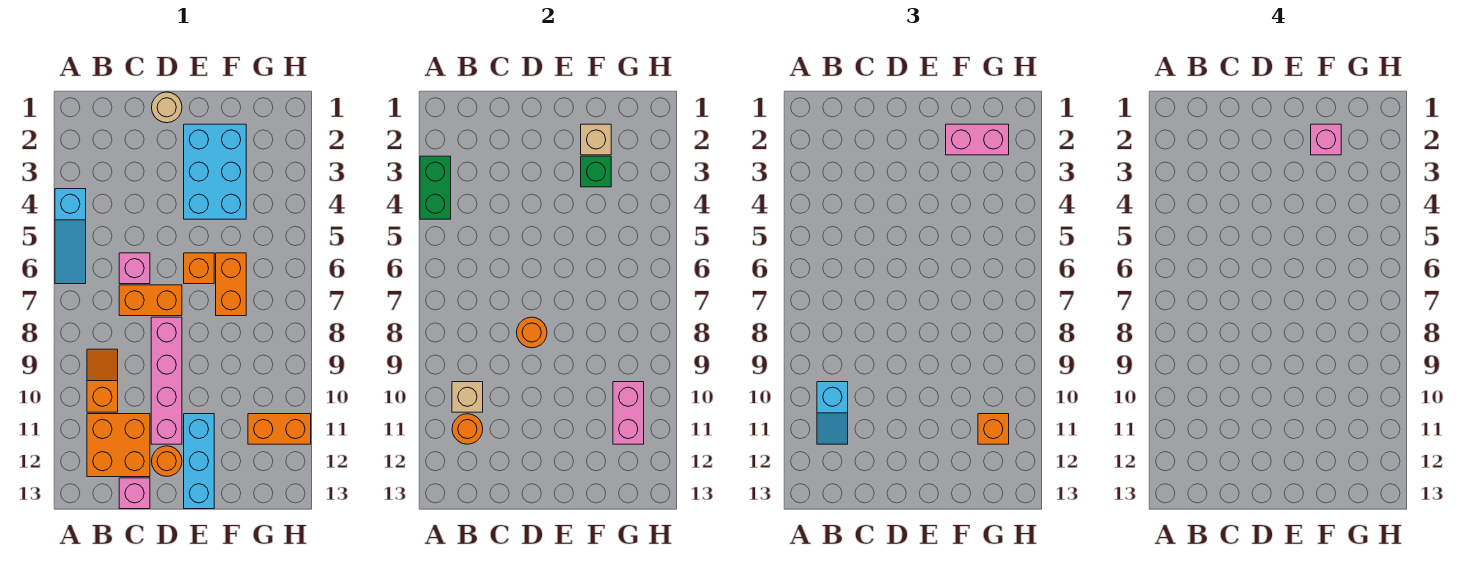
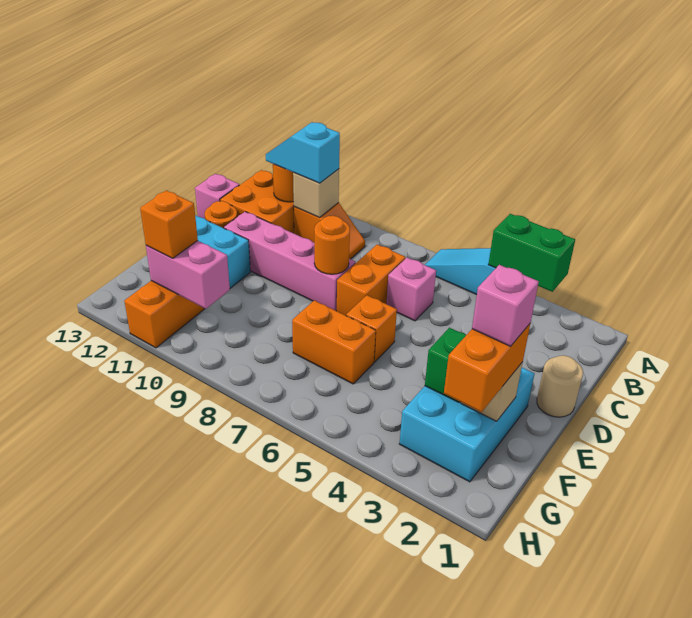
cyan 2x3 brick [184,124,246,219] -> cyan 2x3 brick turned to [399,368,535,482]
pink 1x2 brick [946,124,1009,155] -> orange 1x2 brick [444,324,530,412]

